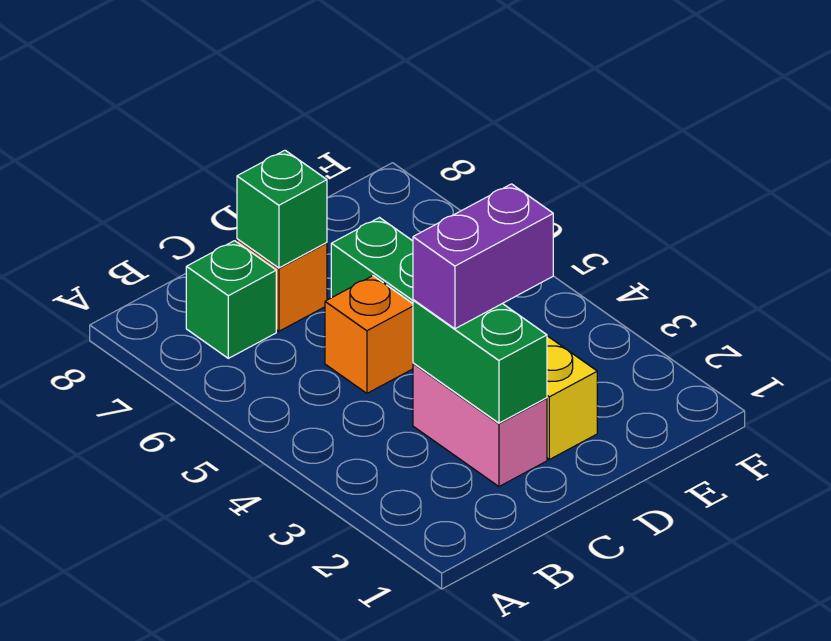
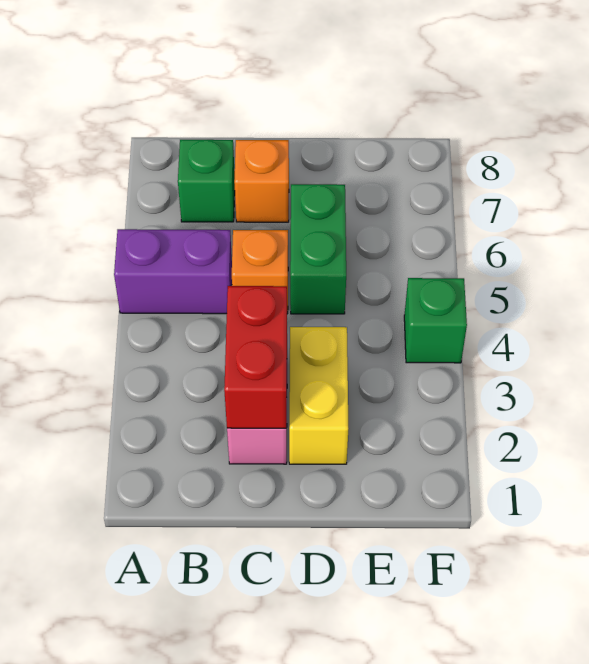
green 1x2 brick [413,300,547,423] -> red 1x2 brick [224,286,287,428]
purple 1x2 brick [413,184,553,329] -> purple 1x2 brick moved to [114,229,232,314]
green 1x1 brick [237,150,327,268] -> green 1x1 brick moved to [404,278,467,363]

